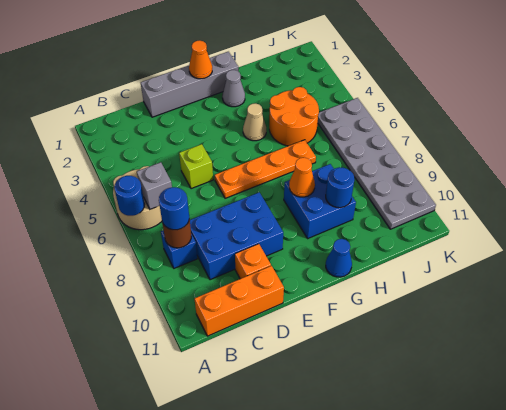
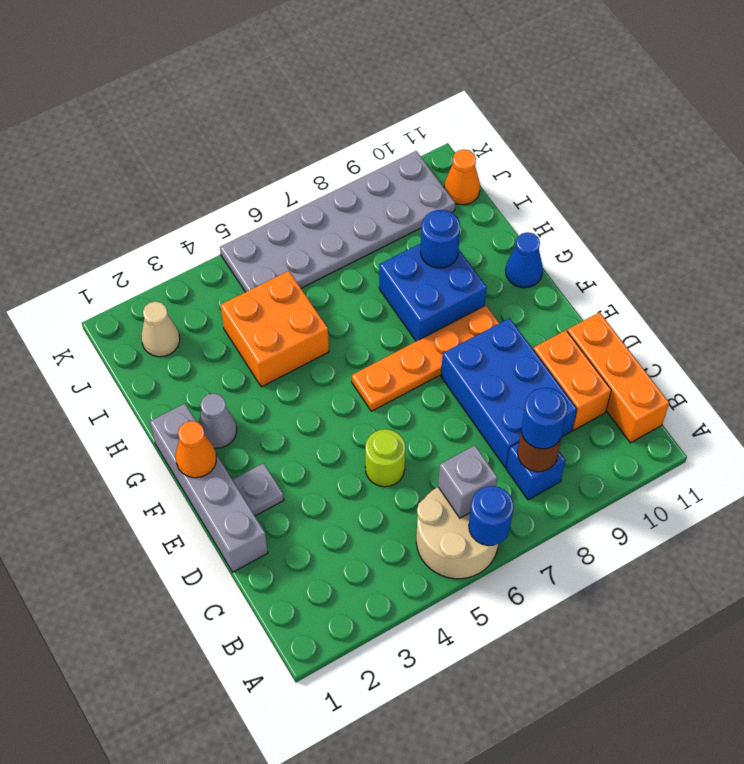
lime 1x1 brick [179,144,213,189] -> lime 1x1 round brick [365,429,405,487]
orange 1x1 brick [235,244,271,279] -> orange 1x2 brick [533,330,611,430]
none -> grey 1x1 plate [232,463,284,516]
orange 1x4 plate [215,140,316,198] -> orange 1x4 plate turned to [352,305,499,411]
tan 1x1 cone [243,103,266,141] -> tan 1x1 cone moved to [141,301,180,357]
orange 1x1 cone [289,158,315,197] -> orange 1x1 cone moved to [444,149,480,205]
orange 2x2 round brick [269,87,319,146] -> orange 2x2 brick [220,271,329,387]

